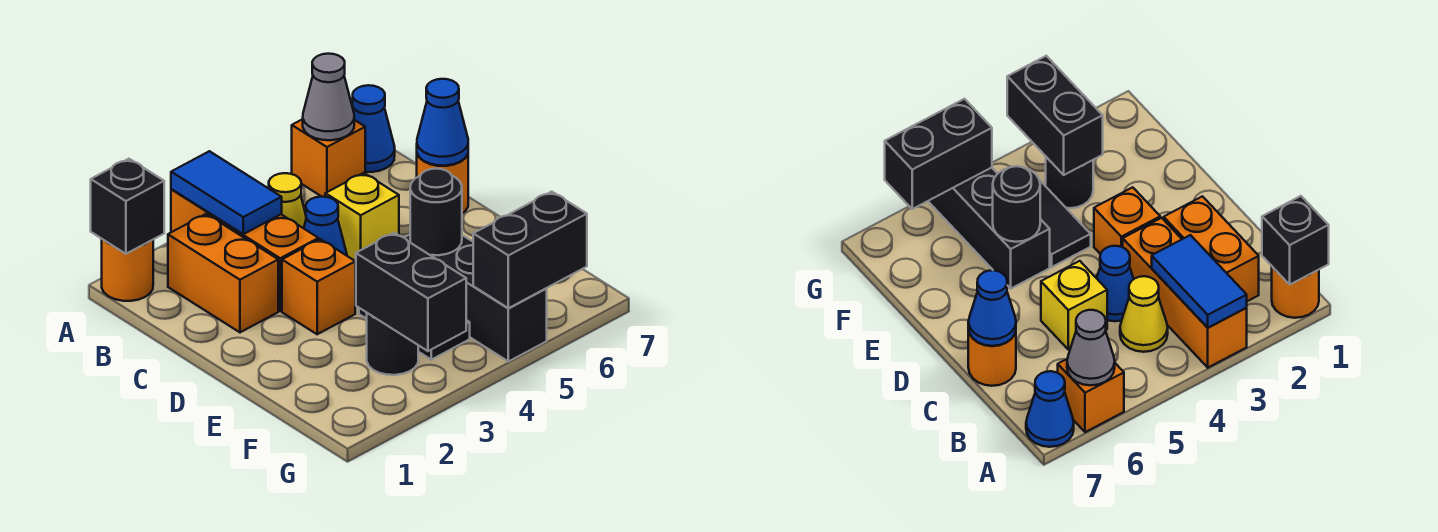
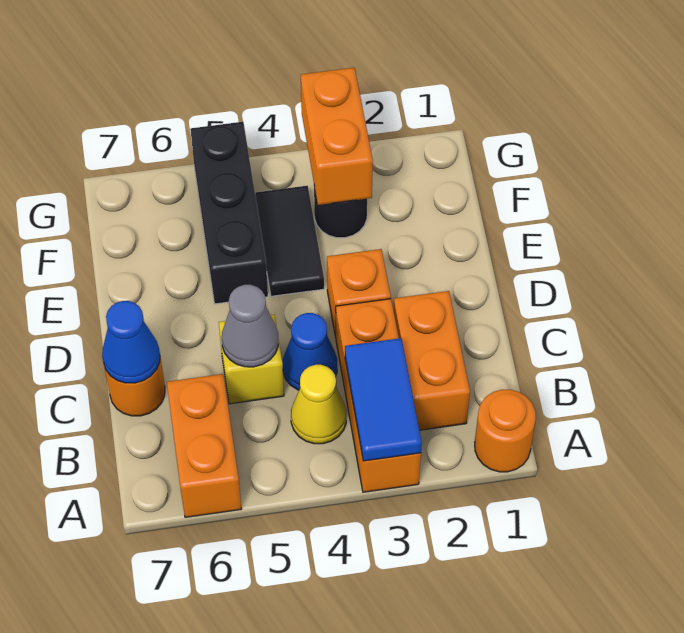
black 1x1 brick [91,159,164,254] -> none
orange 1x1 brick [292,119,365,197] -> orange 1x2 brick [167,374,242,517]
grey 1x1 cone [303,54,354,140] -> grey 1x1 cone moved to [222,285,278,367]
blue 1x1 cone [353,85,395,172] -> none
black 1x1 round brick [410,169,462,255] -> none
black 1x2 brick [356,233,466,351] -> orange 1x2 brick [301,68,373,205]
black 1x2 brick [473,192,587,308] -> none

